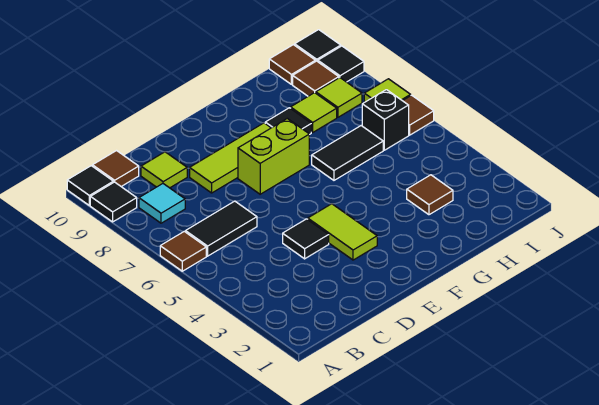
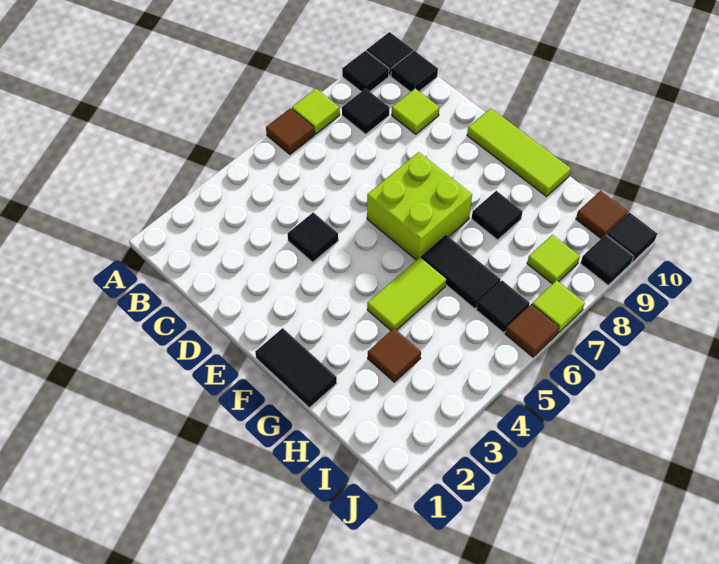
black 1x2 tile [185,201,257,256] -> black 1x2 tile moved to [255,328,337,408]
cyan 1x1 tile [139,184,185,223] -> black 1x1 tile [342,89,389,134]
brown 1x1 tile [93,151,139,186] -> black 1x1 tile [391,51,438,92]
lime 1x3 tile [190,123,271,193] -> lime 1x3 tile moved to [467,108,571,196]
lime 1x2 tile [308,204,377,260] -> lime 1x2 tile moved to [367,257,446,330]
lime 1x2 brick [238,118,309,194] -> lime 2x2 brick [367,152,472,260]
lime 1x1 tile [291,93,337,132] -> lime 1x1 tile moved to [292,89,340,134]
black 1x1 brick [362,90,409,150] -> black 1x1 tile [476,281,530,333]
brown 1x1 tile [293,61,339,96] -> none

